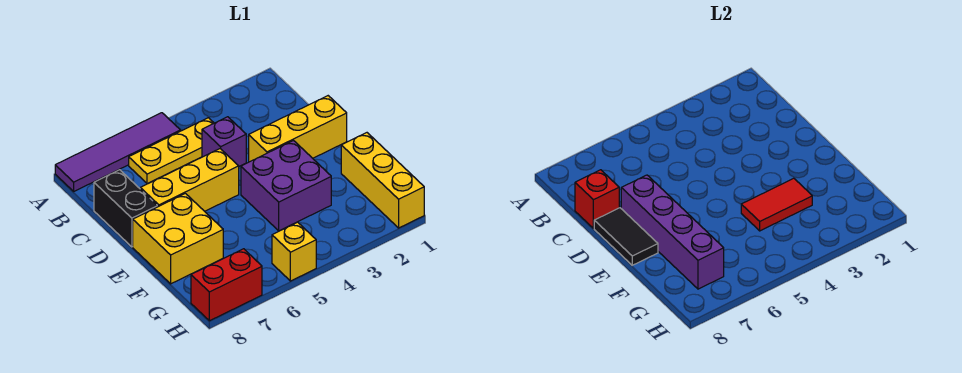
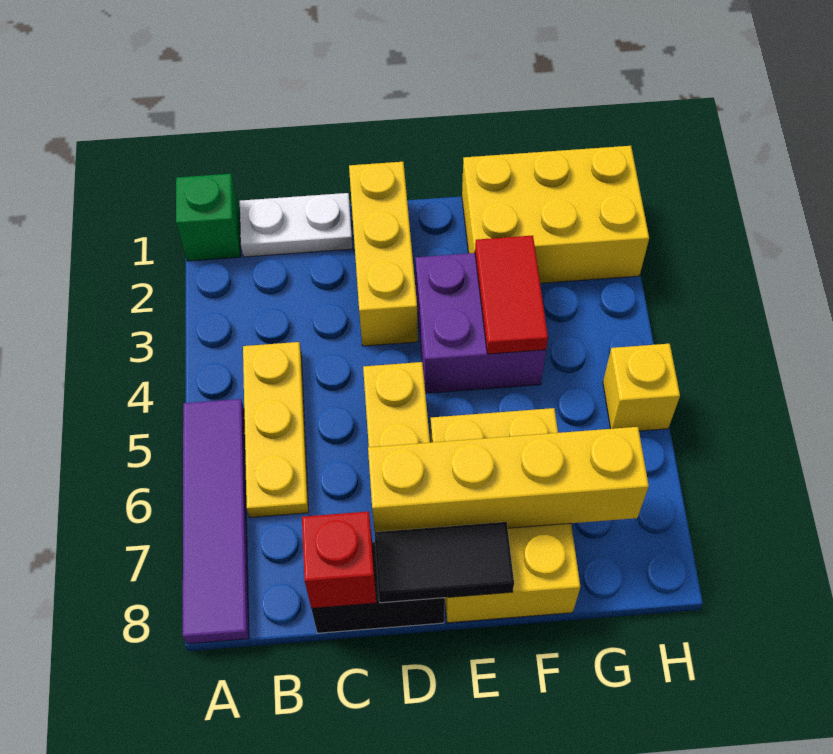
none -> green 1x1 brick [176,174,241,261]
none -> white 1x2 plate [240,193,353,257]
purple 1x1 brick [202,117,246,166] -> none
purple 1x4 brick [621,175,724,289] -> yellow 1x4 brick [368,427,649,532]
yellow 2x2 brick [133,193,223,284] -> yellow 2x3 brick [431,408,580,623]
yellow 1x3 brick [341,133,424,228] -> yellow 2x3 brick [462,146,649,283]
red 1x2 brick [191,249,262,321] -> none

